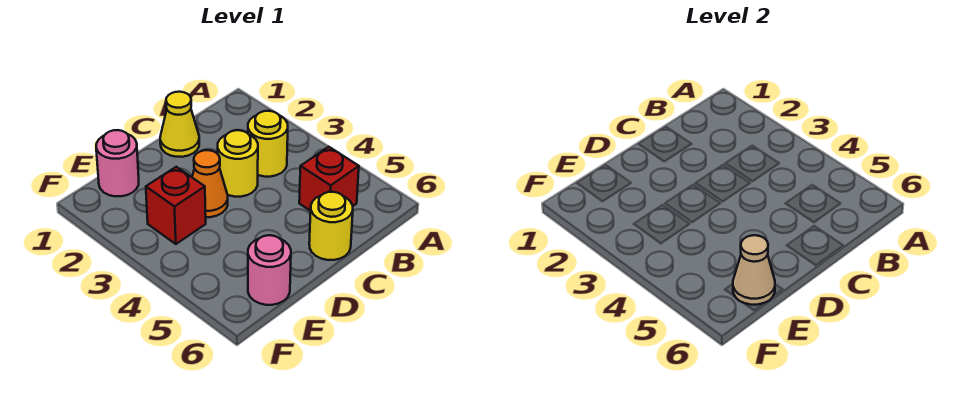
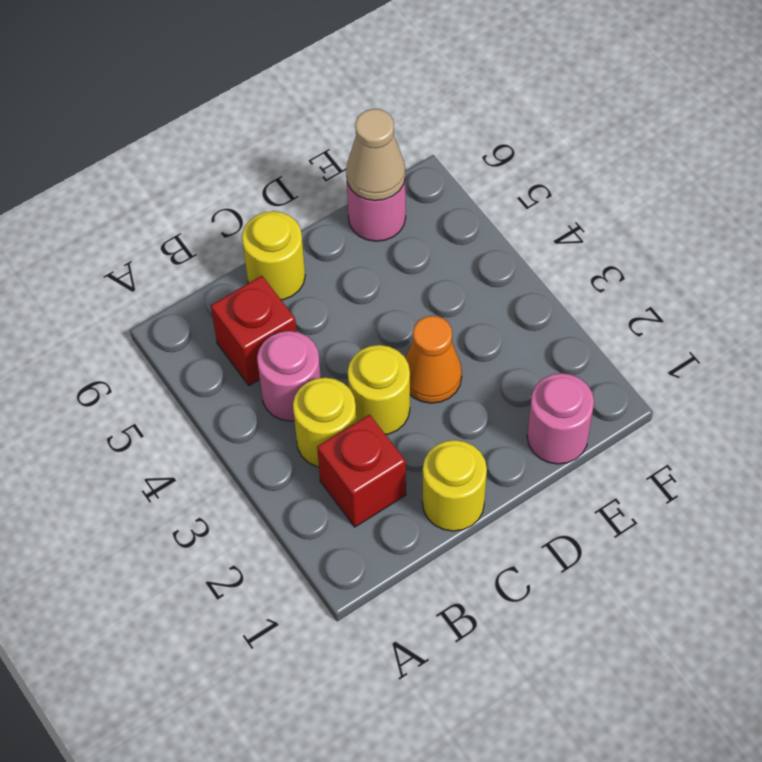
none -> pink 1x1 round brick [257,331,321,421]
yellow 1x1 cone [160,92,199,157] -> yellow 1x1 round brick [422,440,487,531]
red 1x1 brick [146,167,206,244] -> red 1x1 brick moved to [317,414,406,527]

